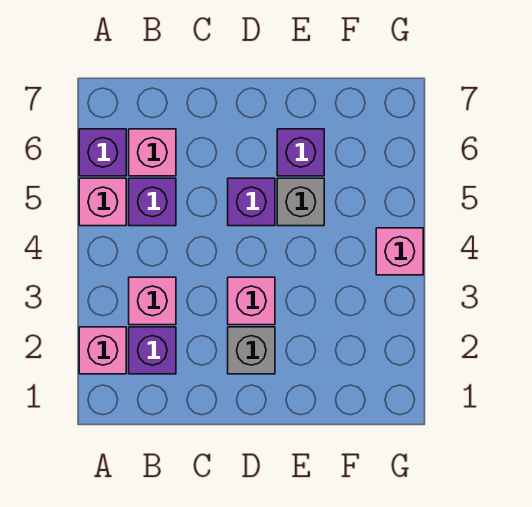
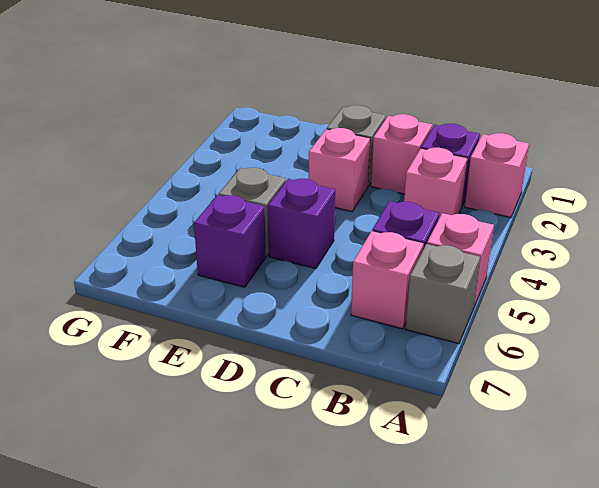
purple 1x1 brick [79,129,126,176] -> grey 1x1 brick [406,244,480,344]
pink 1x1 brick [376,228,423,275] -> pink 1x1 brick moved to [371,114,432,194]

